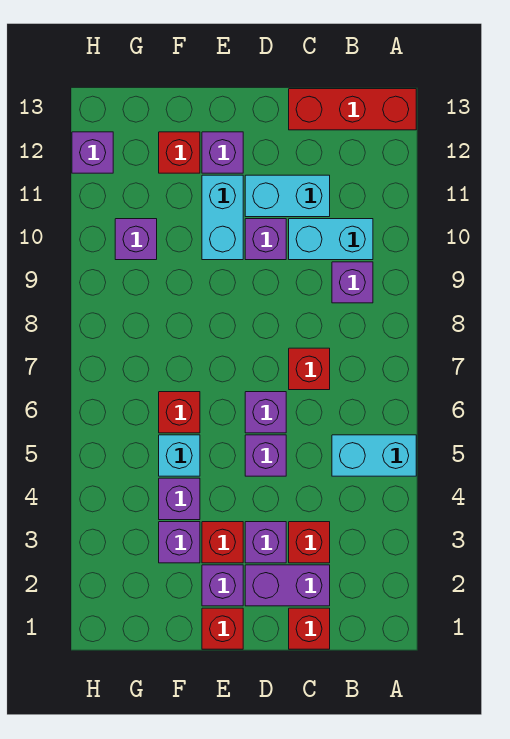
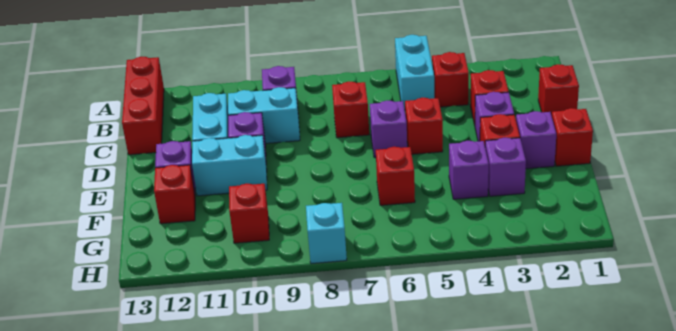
none -> red 1x1 brick [432,52,469,107]
cyan 1x2 brick [289,219,373,260] -> cyan 1x2 brick turned to [228,87,300,144]
purple 1x2 brick [245,565,330,606] -> none
purple 1x1 brick [245,435,286,476] -> red 1x1 brick [405,98,443,154]
cyan 1x1 brick [159,435,200,476] -> cyan 1x1 brick moved to [306,203,347,264]
purple 1x1 brick [115,219,157,260] -> red 1x1 brick [229,184,269,243]
purple 1x1 brick [72,132,113,173] -> none

